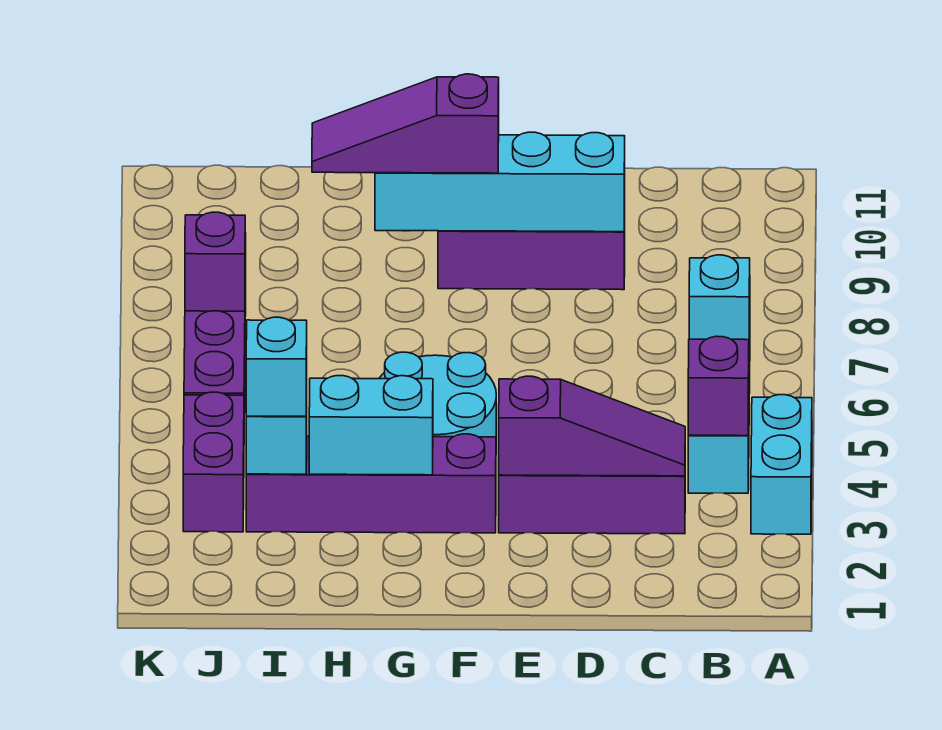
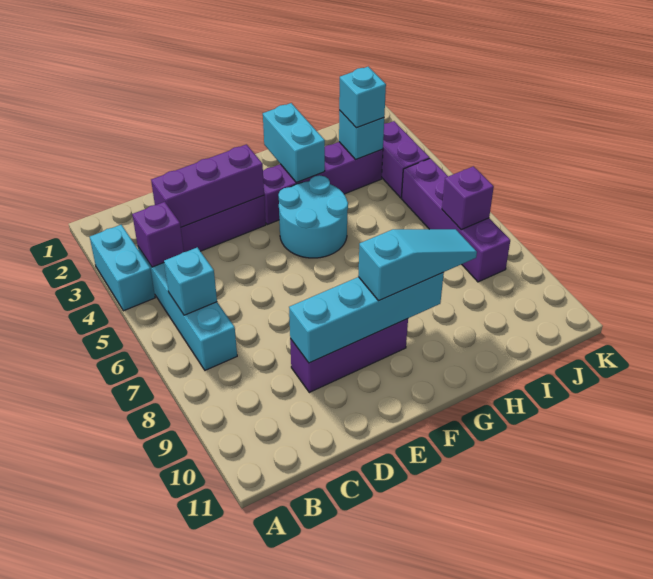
purple 1x3 slope [499,376,685,476] -> purple 1x3 brick [151,144,264,227]
purple 1x3 slope [312,74,499,173] -> cyan 1x3 slope [358,229,477,301]
cyan 1x2 brick [309,376,433,475] -> cyan 1x2 brick turned to [263,103,325,183]

